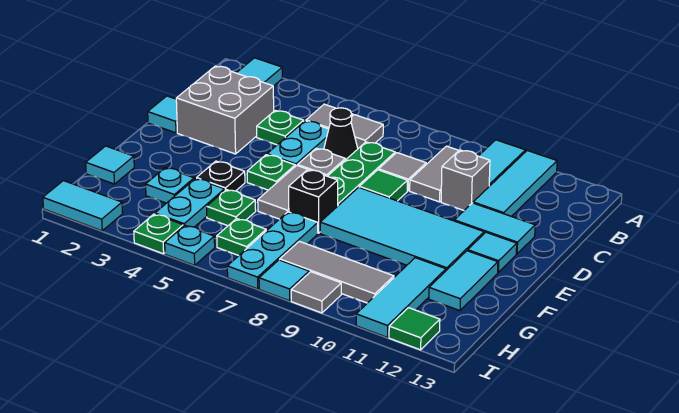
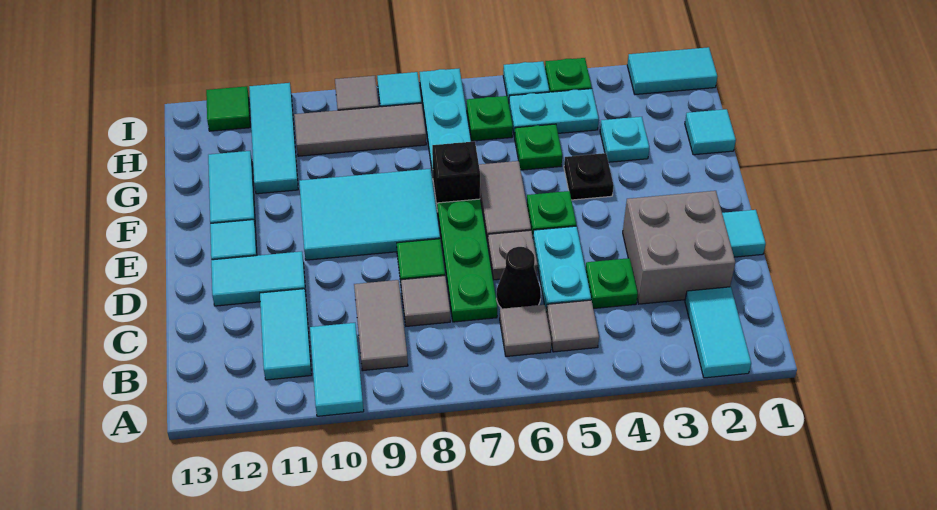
cyan 1x3 tile [473,151,557,216] -> cyan 1x2 tile [260,289,312,380]
grey 1x1 brick [441,150,490,210] -> none
cyan 2x4 tile [320,187,484,270] -> cyan 2x3 tile [299,169,440,260]
cyan 1x2 plate [155,178,225,227] -> cyan 1x2 plate turned to [509,89,599,137]

